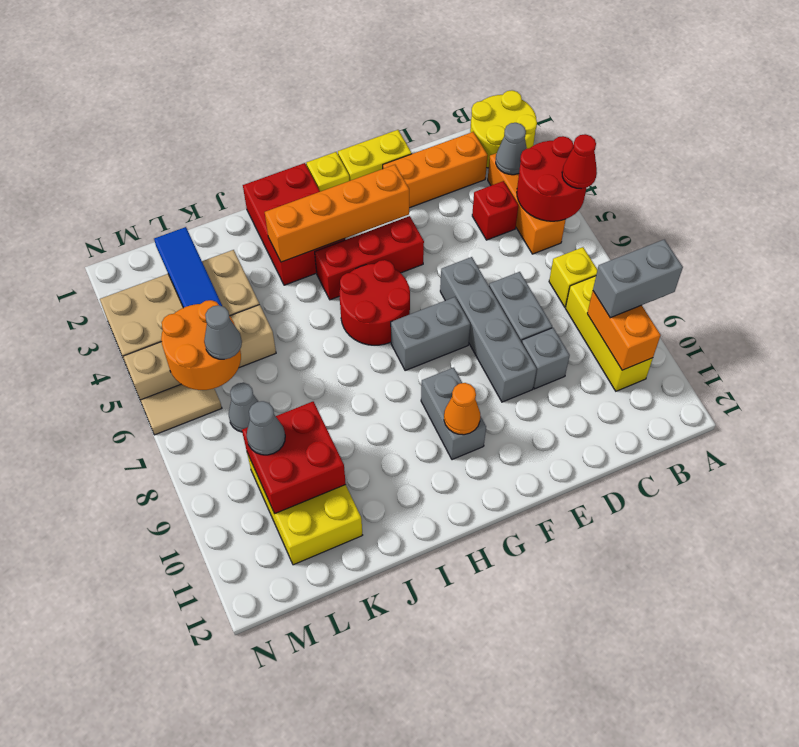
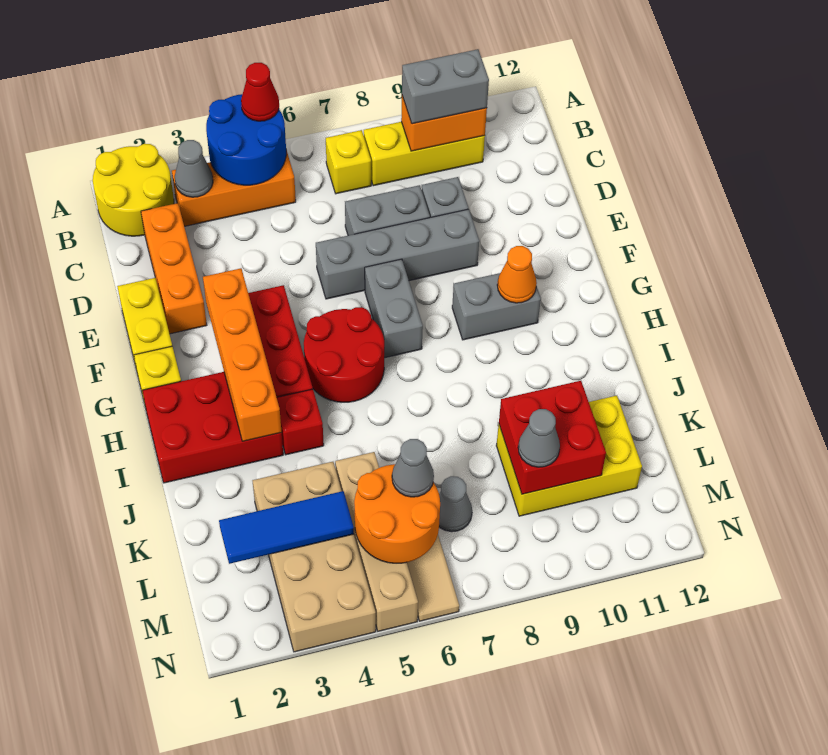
red 2x2 round brick [517,136,586,221] -> blue 2x2 round brick [206,94,286,185]
grey 1x2 brick [593,240,683,318] -> grey 1x2 brick turned to [402,49,489,124]
red 1x1 brick [472,181,518,240] -> red 1x1 brick moved to [277,389,324,455]

